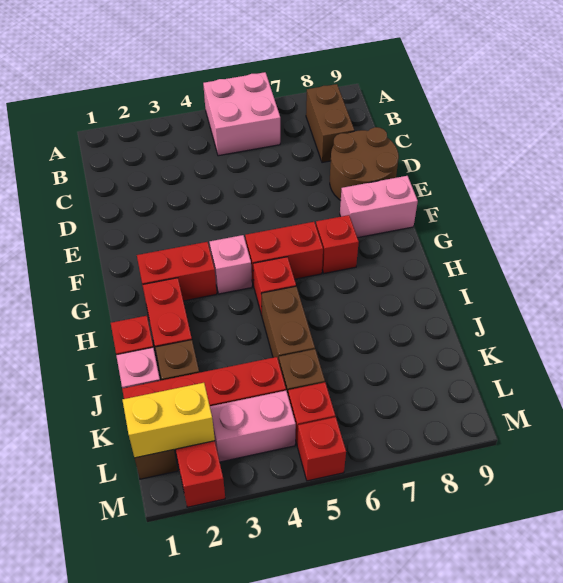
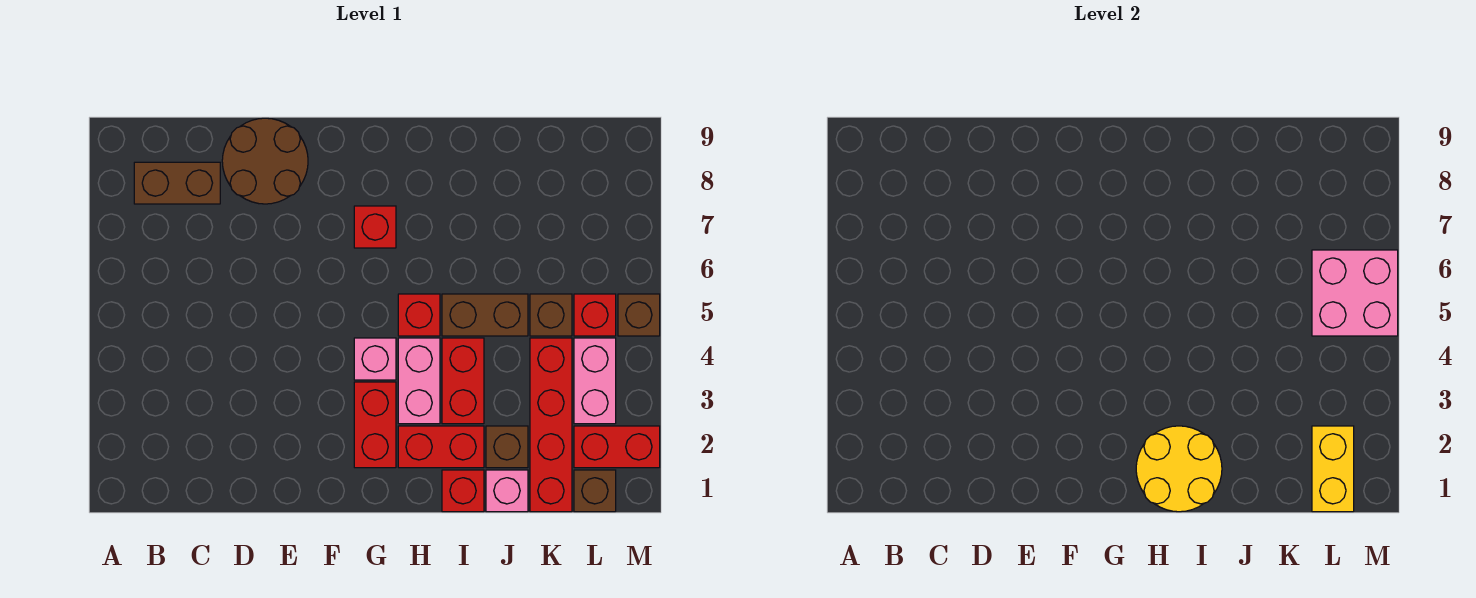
pink 2x2 brick [203,72,280,156] -> pink 2x2 brick moved to [1312,250,1398,336]
pink 1x2 brick [340,176,418,238] -> pink 1x2 brick moved to [398,338,440,424]
red 1x2 brick [245,222,323,286] -> red 1x2 brick moved to [442,338,484,424]
none -> yellow 2x2 round brick [1136,426,1222,512]
red 1x1 brick [297,417,346,481] -> brown 1x1 brick [618,294,660,336]

